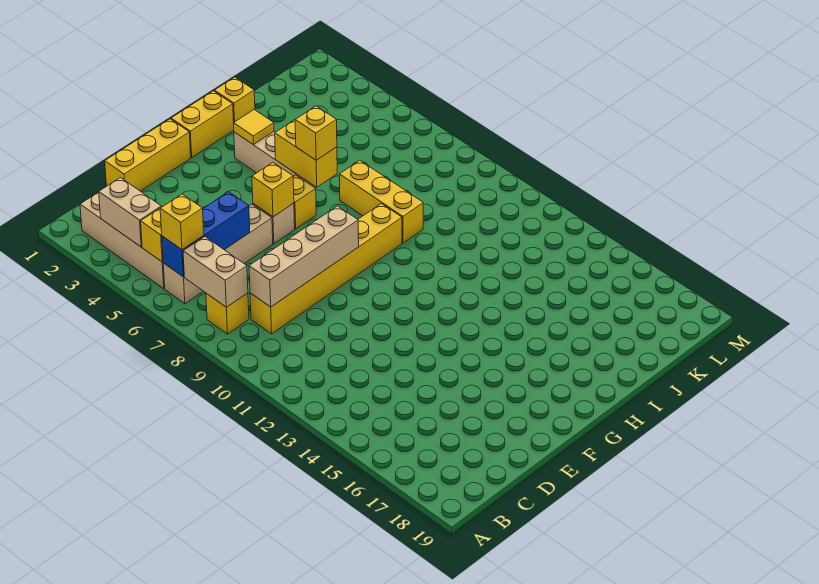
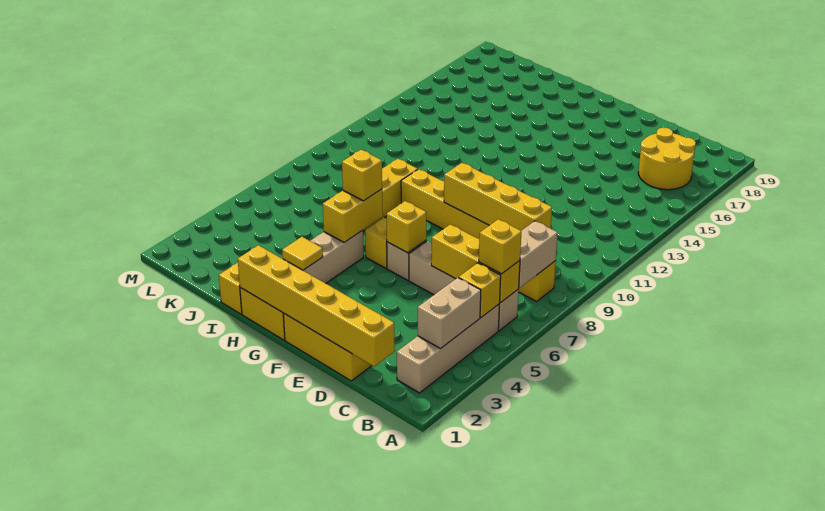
blue 1x3 brick [162,192,250,277] -> yellow 1x3 brick [431,224,520,303]
none -> yellow 2x2 round brick [638,128,696,190]
none -> yellow 1x6 brick [238,245,395,367]
tan 1x4 brick [249,206,359,307] -> yellow 1x4 brick [444,163,552,231]

